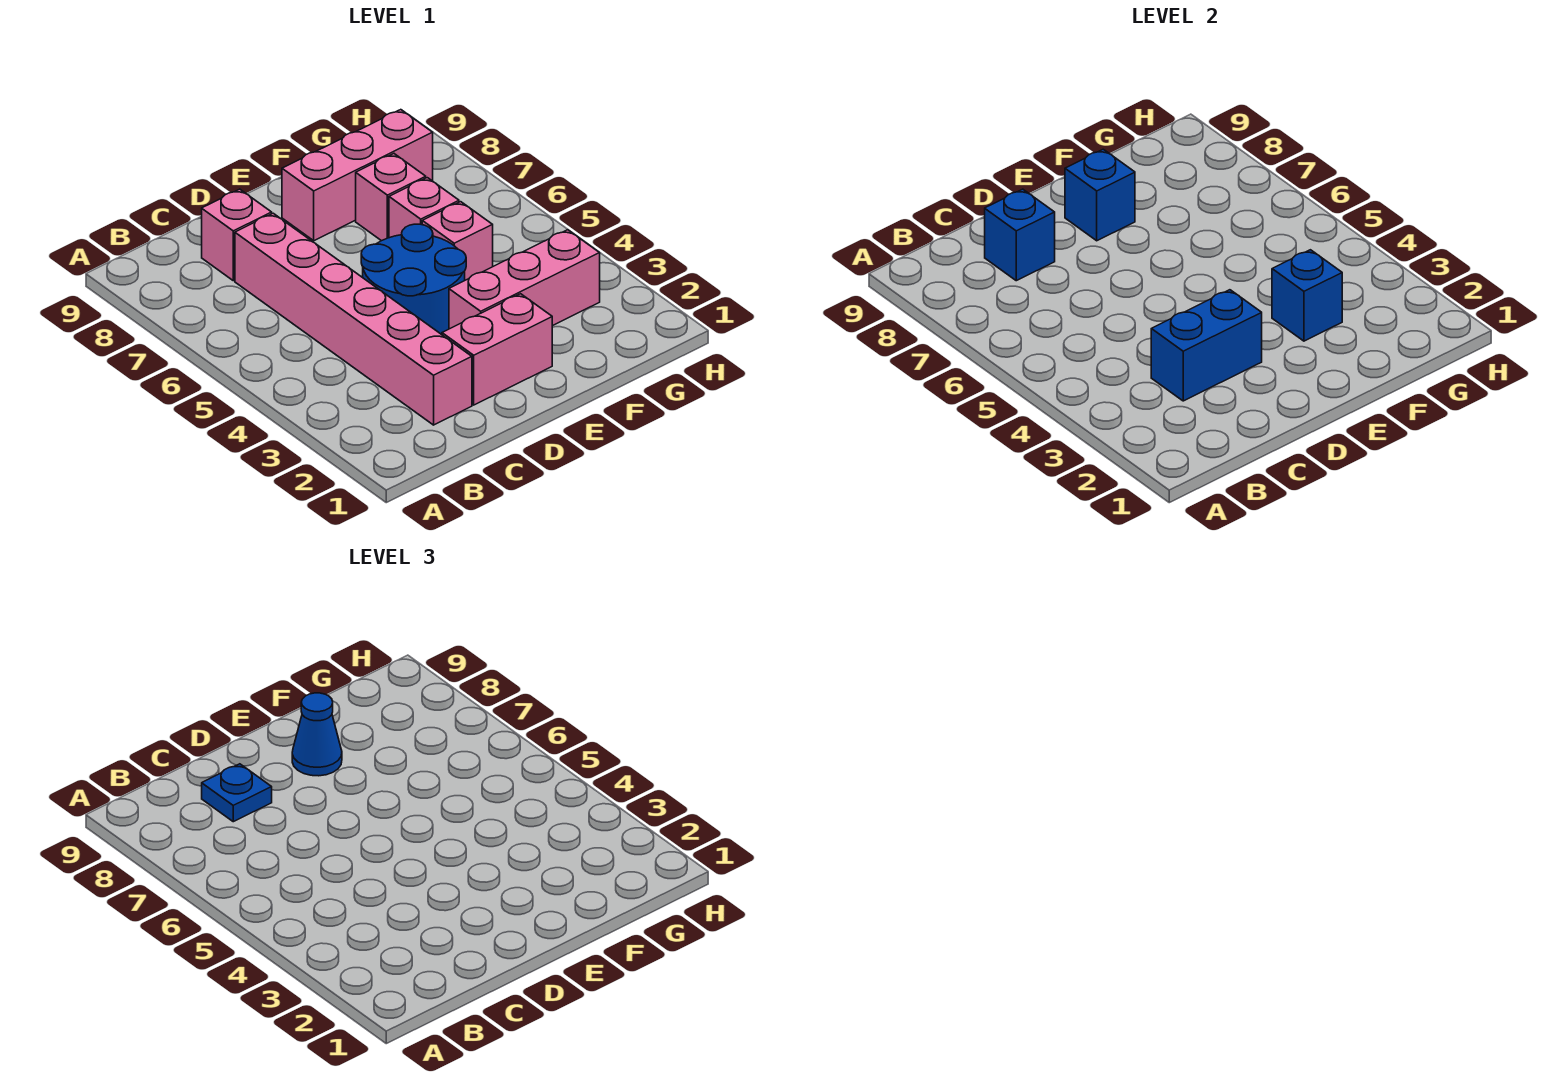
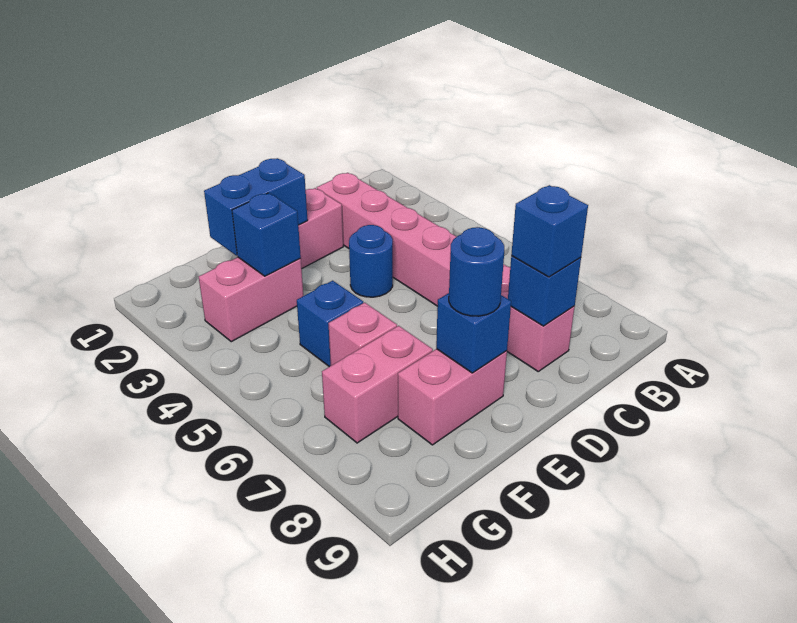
blue 1x2 brick [1151,290,1262,401] -> blue 1x2 brick moved to [204,158,308,256]
blue 1x1 plate [202,764,272,822] -> blue 1x1 brick [511,185,588,277]
blue 2x2 round brick [361,224,466,335] -> blue 1x1 round brick [349,225,393,297]
pink 1x3 brick [449,230,600,329] -> pink 1x2 brick [199,257,303,342]
pink 1x3 brick [282,110,433,241] -> pink 1x2 brick [398,349,507,445]
blue 1x1 cone [292,693,342,776] -> blue 1x1 round brick [449,227,504,316]
pink 1x1 brick [422,202,493,280] -> blue 1x1 brick [297,281,363,367]
pink 1x1 brick [356,154,426,241] -> pink 1x2 brick [322,326,433,443]

